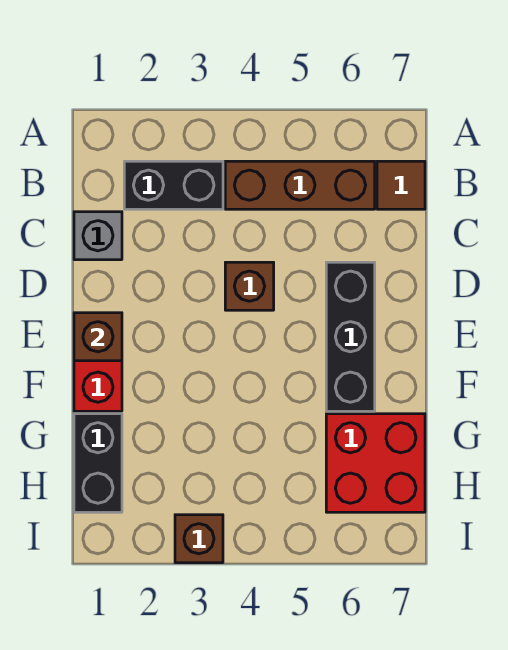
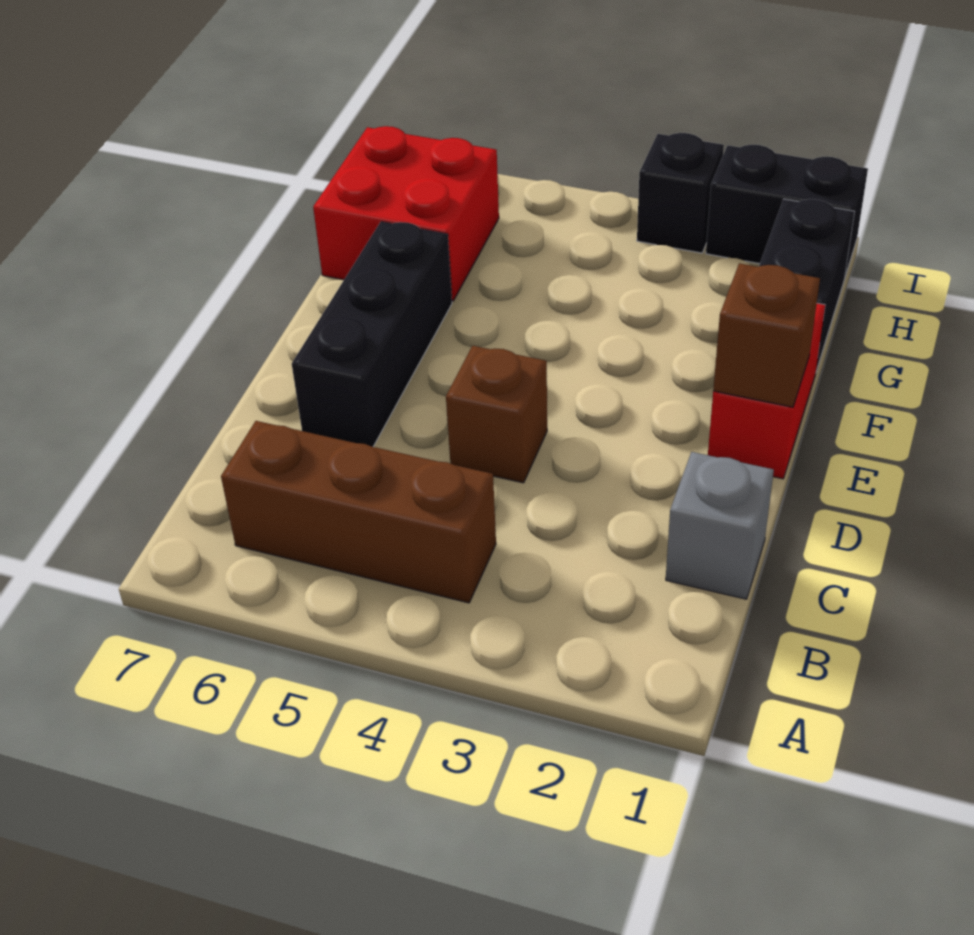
black 1x2 brick [124,161,223,209] -> black 1x2 brick moved to [706,145,868,279]
brown 1x1 tile [377,161,425,209] -> none
brown 1x1 brick [175,515,223,563] -> black 1x1 brick [637,133,724,253]

